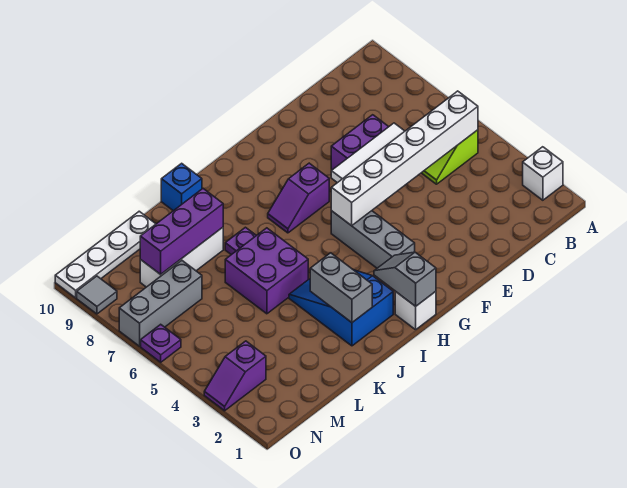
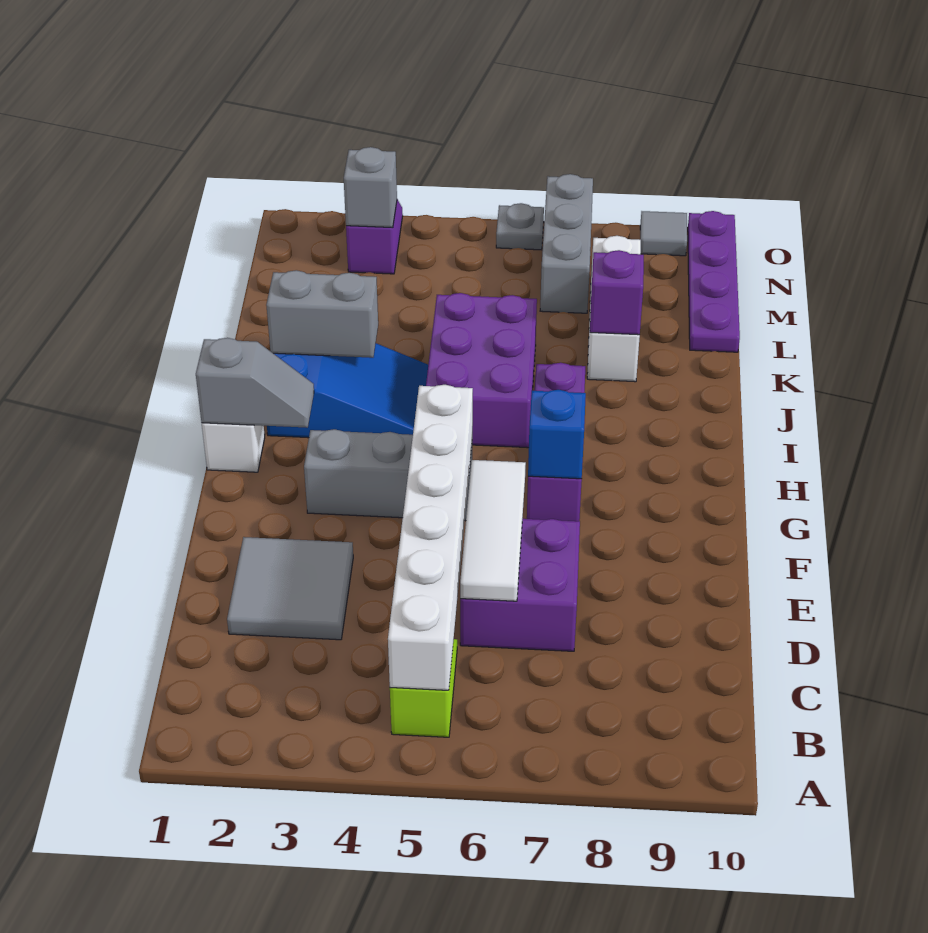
white 1x1 brick [523,147,563,200] -> none
none -> grey 2x2 tile [227,537,353,640]
purple 2x2 brick [225,228,308,314] -> purple 2x3 brick [426,293,537,448]
blue 1x1 brick [161,163,202,211] -> blue 1x1 brick moved to [528,390,586,479]
purple 1x3 brick [140,189,223,274] -> purple 1x1 brick [590,250,644,335]
white 1x4 plate [55,211,155,298] -> purple 1x4 plate [688,211,740,352]
none -> grey 1x1 brick [344,147,397,228]
purple 1x1 plate [141,324,181,362] -> grey 1x1 plate [496,203,544,250]

